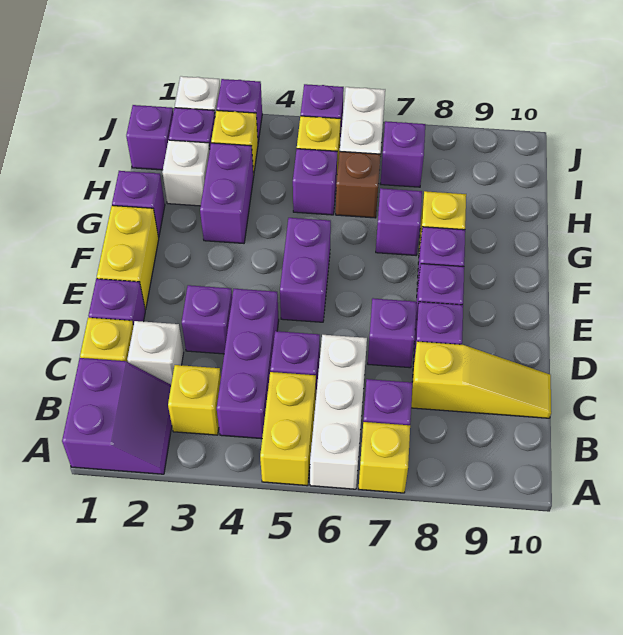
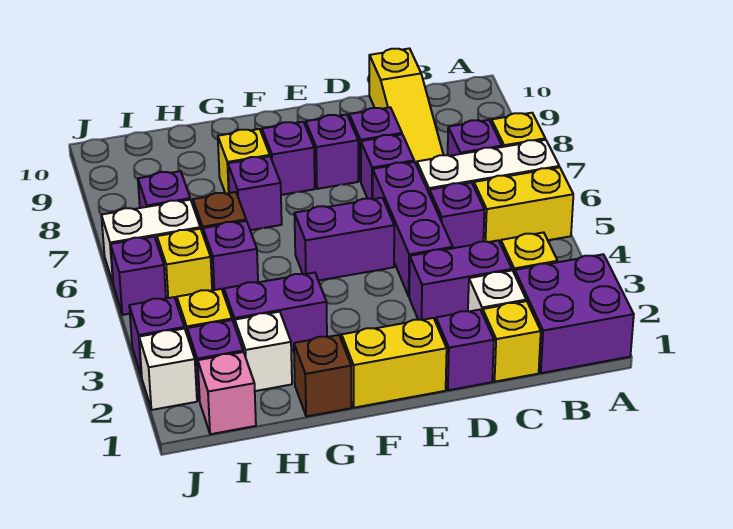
purple 2x2 slope [62,358,172,474] -> purple 2x2 brick [515,254,634,373]
purple 1x3 brick [217,289,279,439] -> purple 1x3 brick turned to [373,162,453,296]
yellow 1x3 slope [411,341,551,418] -> yellow 1x3 slope turned to [369,49,443,166]
purple 1x1 brick [182,285,232,354] -> purple 1x2 brick [409,240,512,322]
purple 1x1 brick [112,171,165,238] -> brown 1x1 brick [294,335,351,417]
purple 1x1 brick [126,105,173,170] -> pink 1x1 brick [198,352,256,434]

